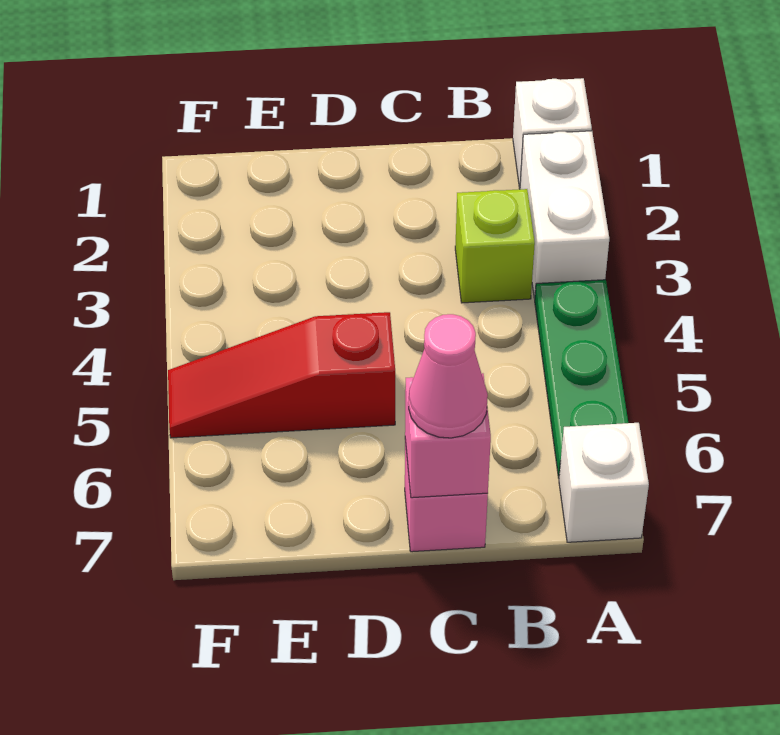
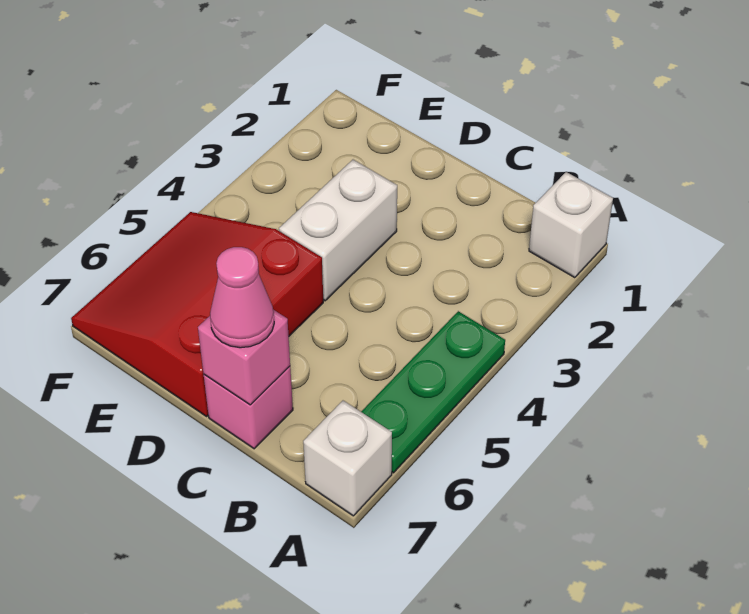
white 1x2 brick [520,131,609,299] -> white 1x2 brick moved to [279,160,397,301]
lime 1x1 brick [455,189,535,303] -> none
red 1x3 slope [168,312,395,438] -> red 3x3 slope [71,212,323,416]

